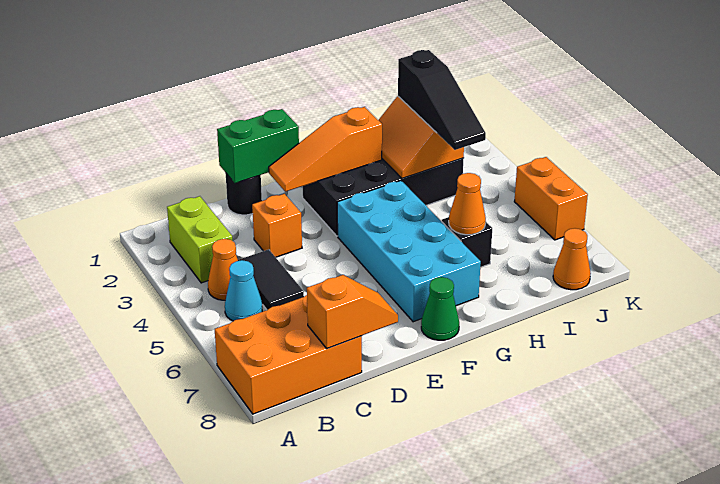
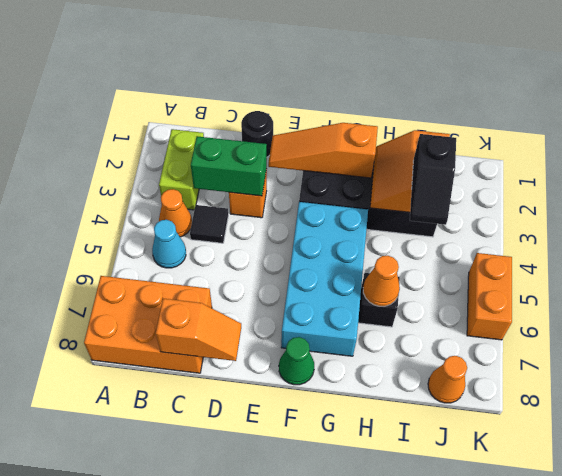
black 1x2 tile [238,249,304,310] -> black 1x1 tile [190,205,228,243]
green 1x2 brick [217,109,299,183] -> green 1x2 brick moved to [191,136,267,196]
black 1x3 slope [398,50,486,150] -> black 1x2 slope [410,134,456,225]

